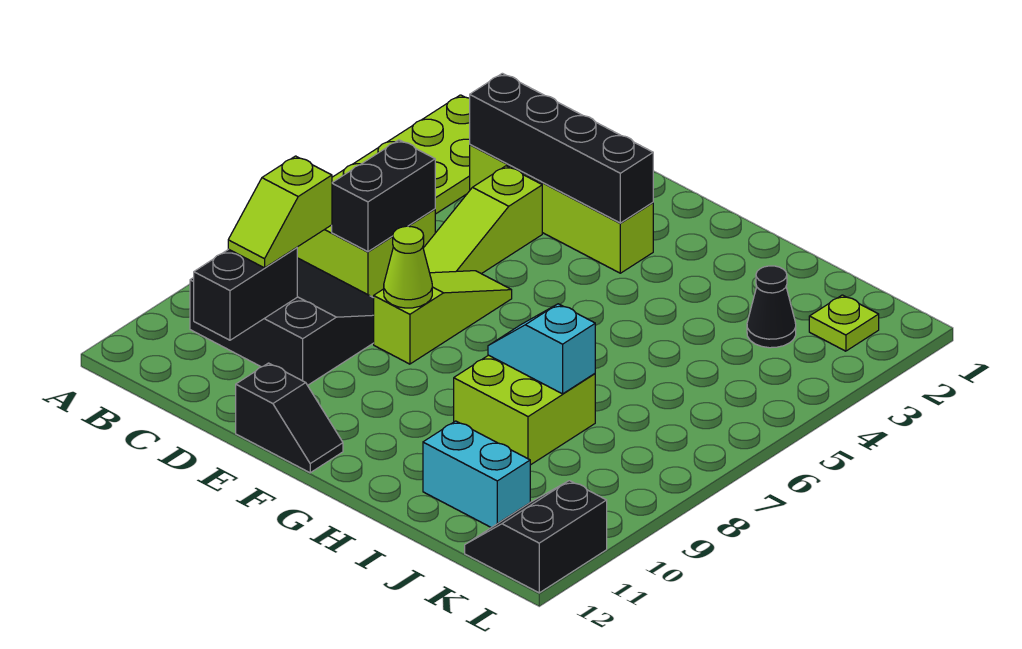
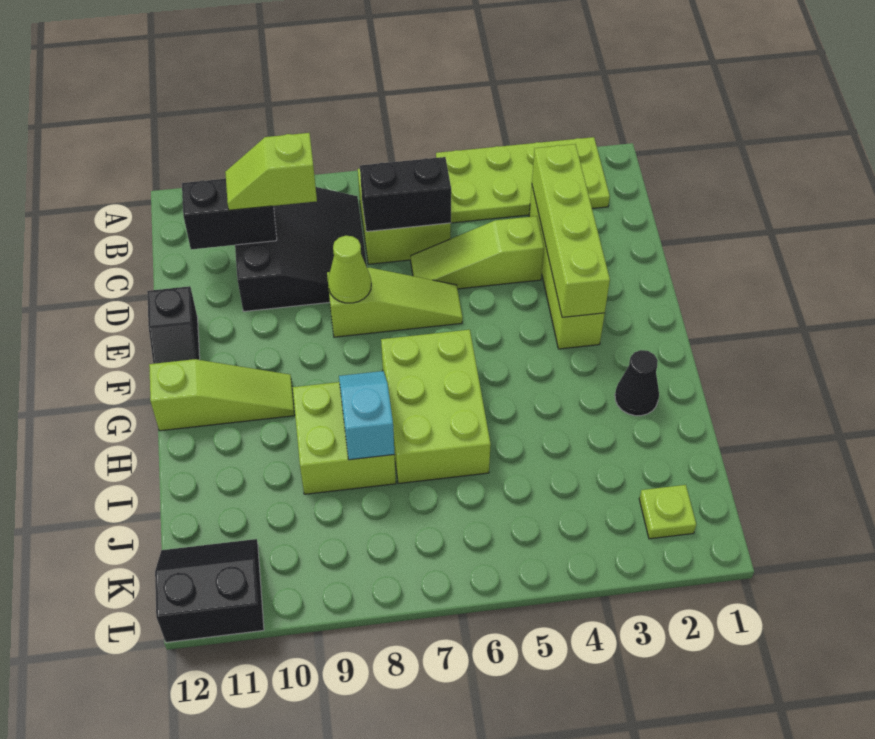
black 1x4 brick [470,73,653,223] -> lime 1x4 brick [532,144,610,317]
none -> lime 2x3 brick [381,330,491,484]
none -> lime 1x3 slope [149,359,294,431]
cyan 1x2 brick [423,421,530,528] -> none
black 1x1 cone [747,266,796,348] -> black 1x1 cone moved to [615,350,659,416]

